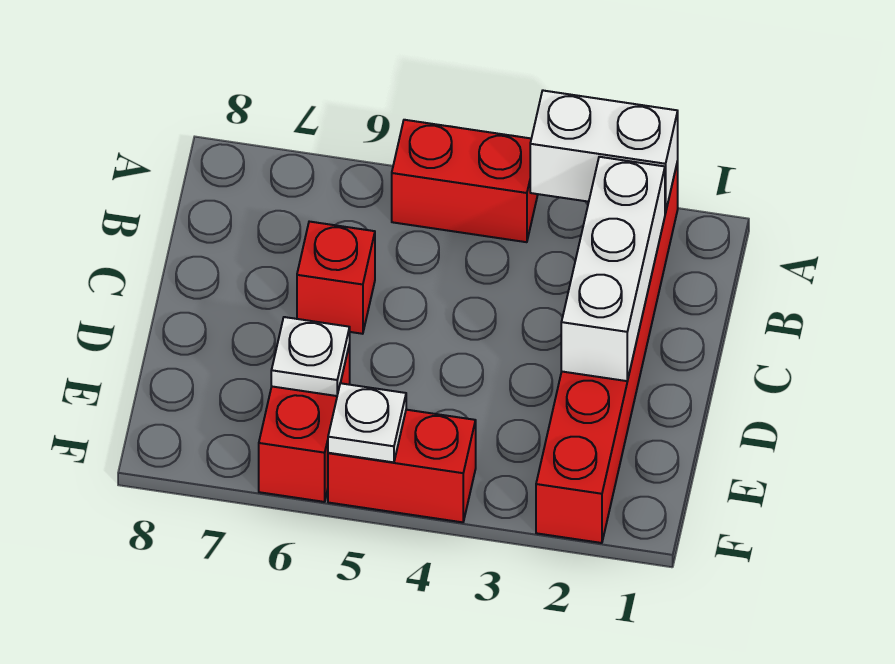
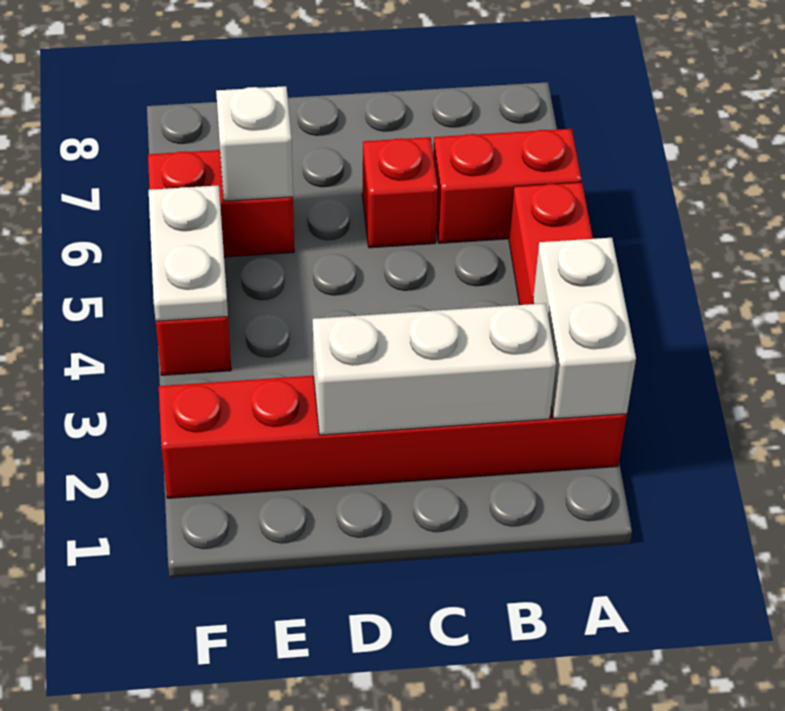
none -> red 1x2 brick [433,129,582,243]
white 1x1 plate [271,317,350,396] -> white 1x1 brick [216,86,293,201]
white 1x1 plate [328,383,406,462] -> white 1x2 plate [149,185,228,321]

